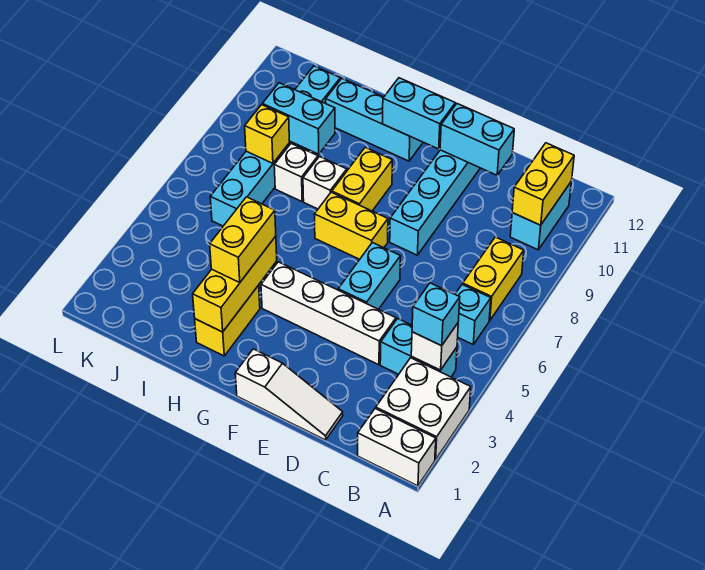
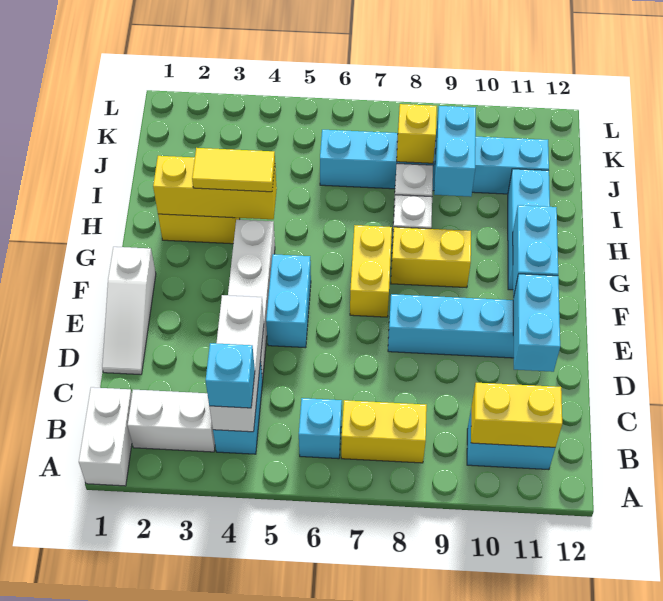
white 2x2 brick [376,358,471,460] -> white 1x2 brick [128,390,215,452]
white 1x1 brick [411,323,458,370] -> white 1x3 brick [209,295,264,432]
cyan 1x2 brick [338,243,400,309] -> cyan 1x2 brick turned to [266,254,311,348]
yellow 1x2 brick [210,197,276,283] -> yellow 1x2 tile [192,148,275,192]

